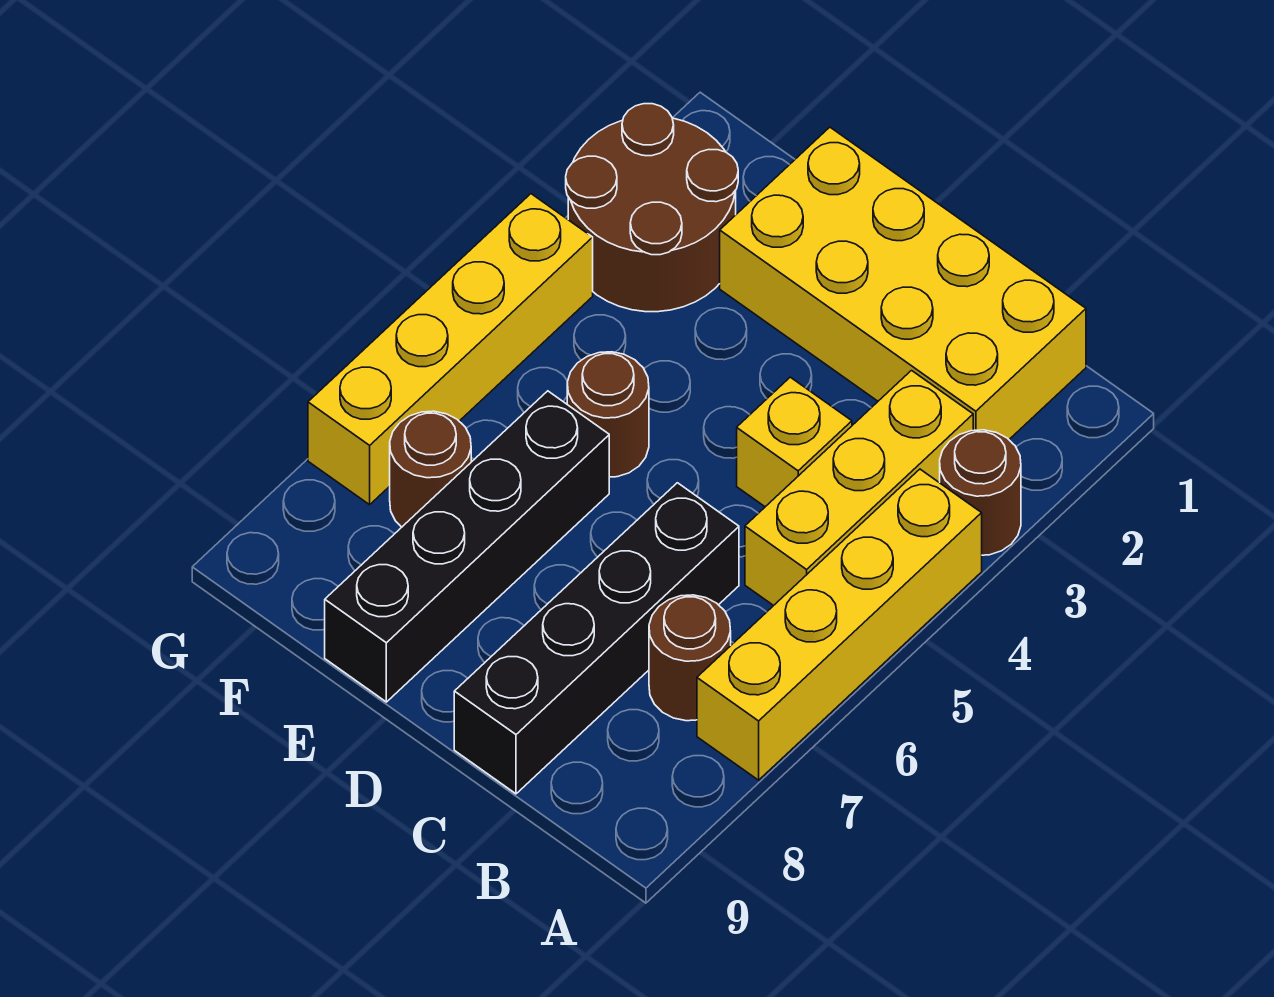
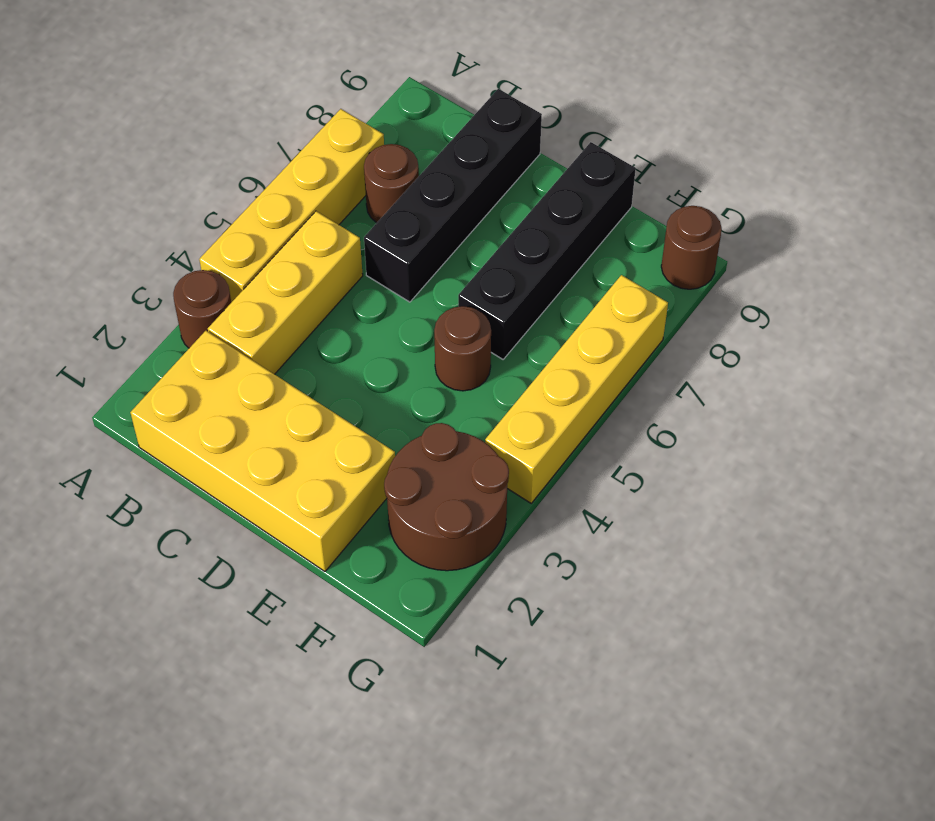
yellow 1x1 brick [737,377,852,507] -> none
brown 1x1 round brick [390,411,471,527] -> brown 1x1 round brick moved to [661,206,722,289]

